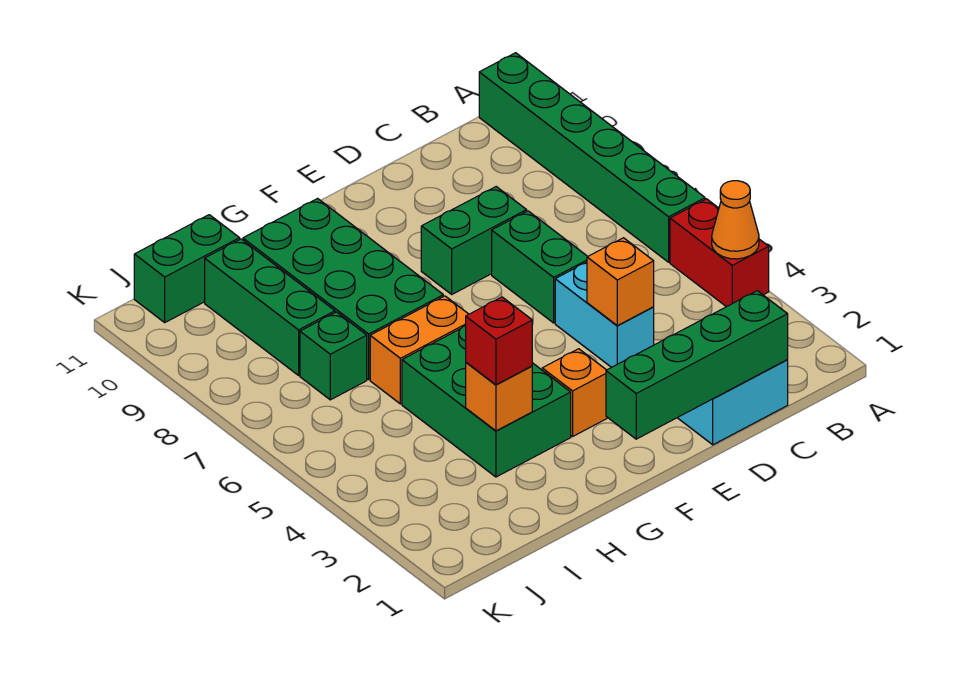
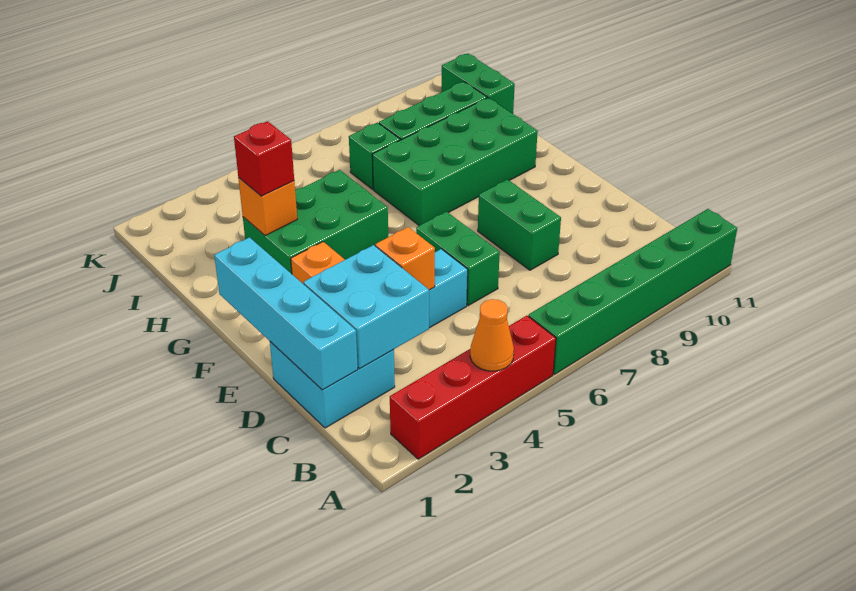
red 1x2 brick [670,199,769,307] -> red 1x4 brick [390,316,556,459]
green 1x4 brick [606,291,788,439] -> cyan 1x4 brick [214,237,358,390]
none -> cyan 2x2 brick [303,245,429,369]
green 1x2 brick [492,211,588,323] -> green 1x2 brick turned to [416,212,500,305]
orange 1x2 brick [370,296,469,404] -> none

